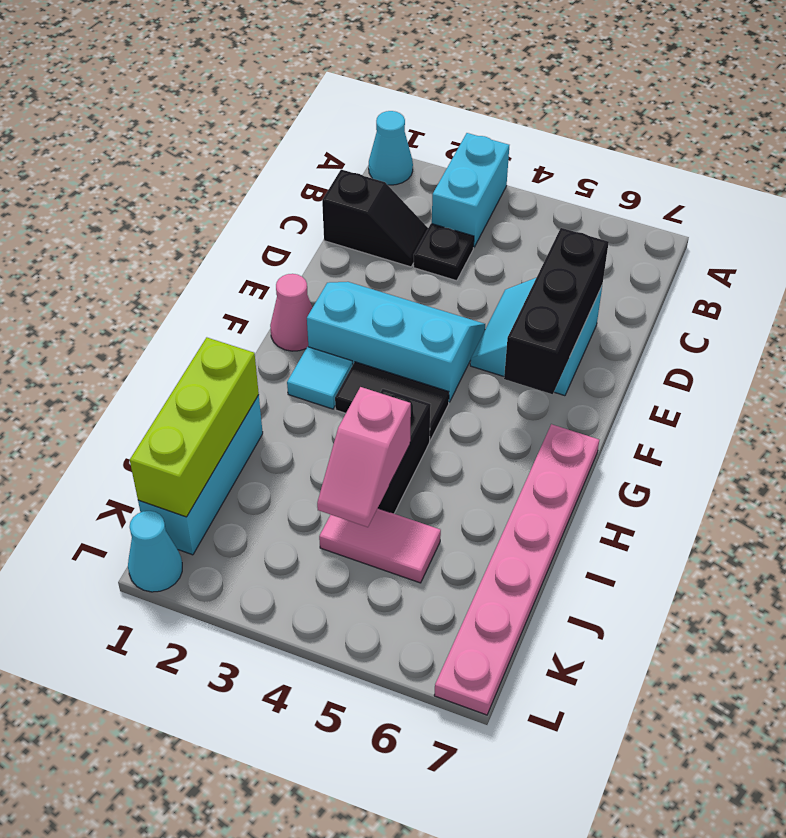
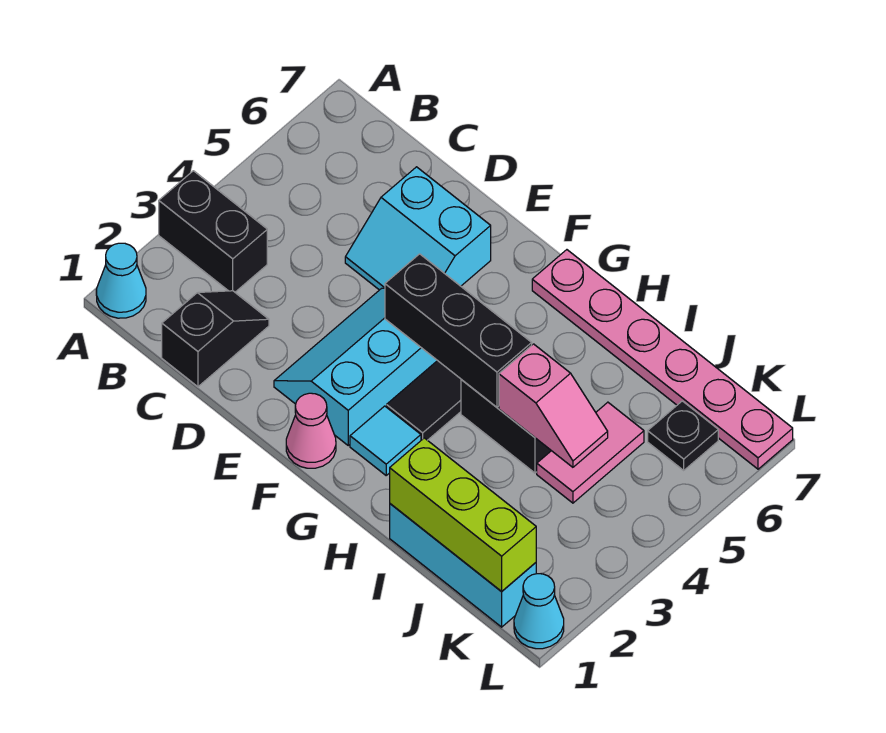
cyan 1x2 brick [432,133,509,247] -> black 1x2 brick [159,171,267,292]
black 1x1 plate [414,224,474,281] -> black 1x1 plate moved to [648,401,718,470]
black 1x3 brick [504,228,609,394] -> black 1x3 brick moved to [385,254,532,407]

